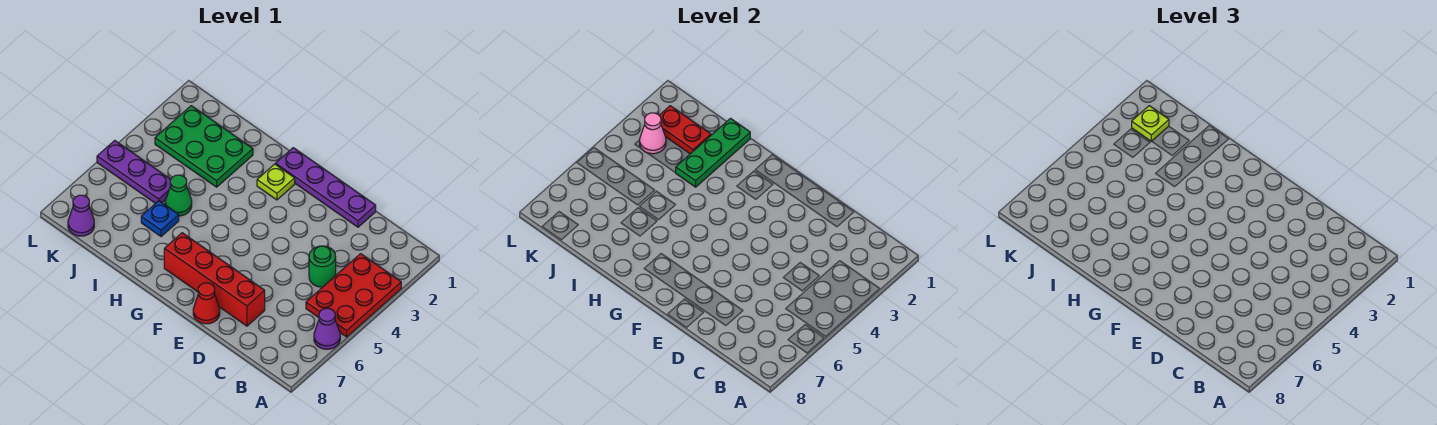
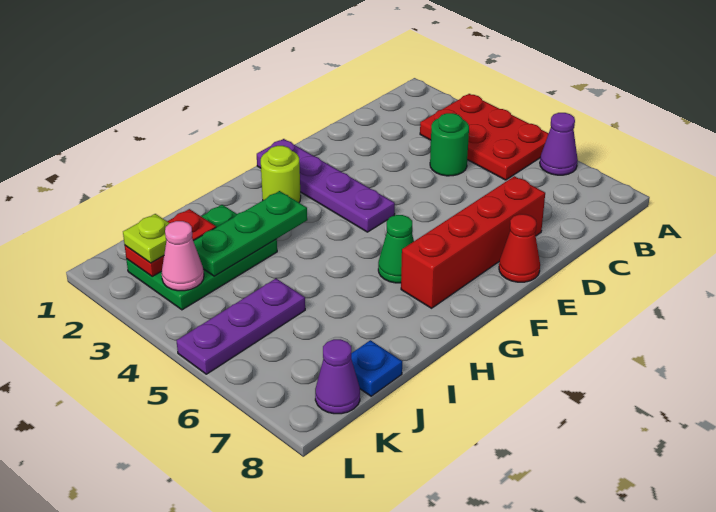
purple 1x4 plate [276,148,376,227] -> purple 1x4 plate turned to [257,139,395,232]
lime 1x1 plate [257,164,295,200] -> lime 1x1 round brick [261,146,301,202]
green 1x3 plate [676,118,750,187] -> green 1x3 plate turned to [194,191,307,276]
green 1x1 cone [165,175,192,216] -> green 1x1 cone moved to [378,215,414,283]
blue 1x1 plate [141,201,179,237] -> blue 1x1 plate moved to [351,340,402,396]

